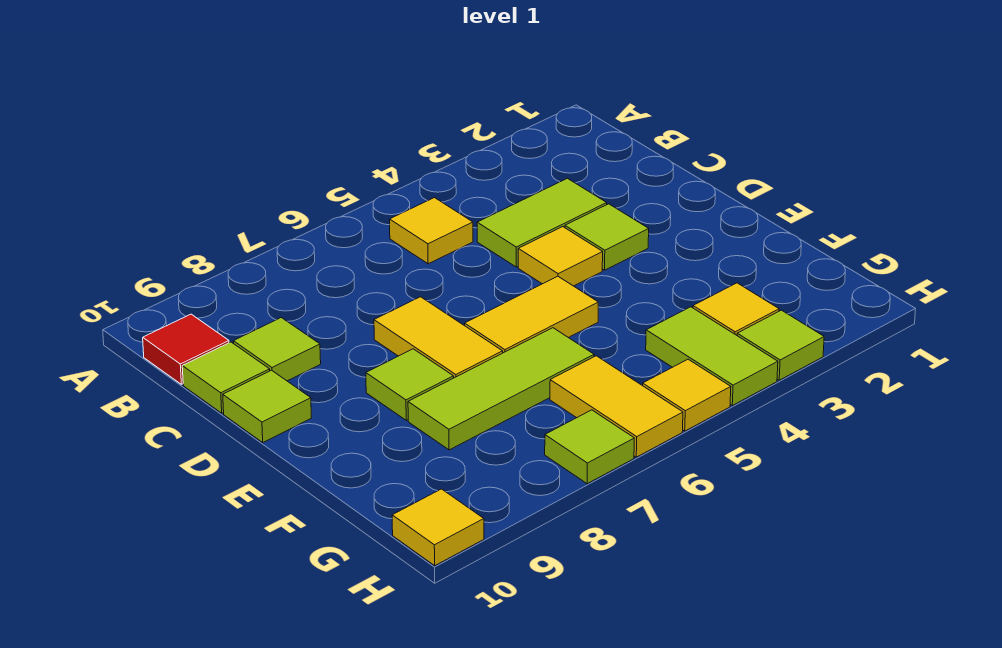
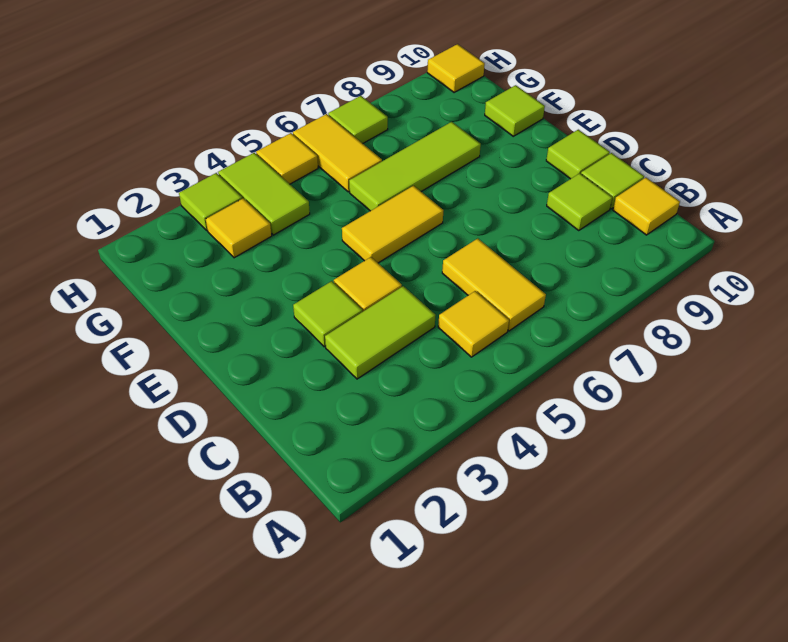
red 1x1 tile [143,314,229,384] -> yellow 1x1 tile [613,178,680,235]
yellow 1x2 tile [374,297,503,378] -> yellow 1x2 tile moved to [442,238,546,331]
lime 1x1 tile [366,349,454,420] -> lime 1x1 tile moved to [485,85,545,136]

